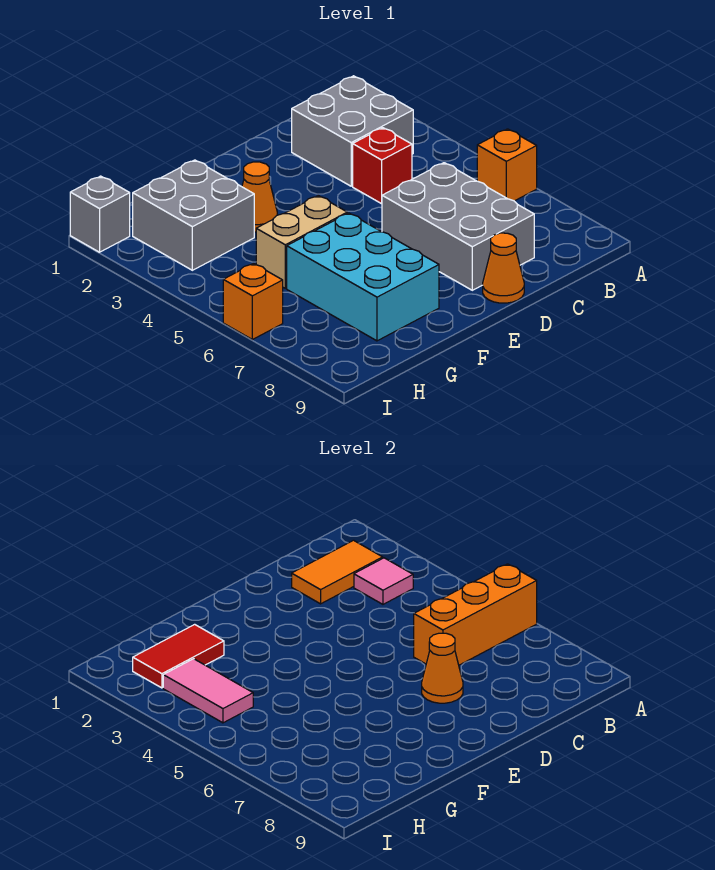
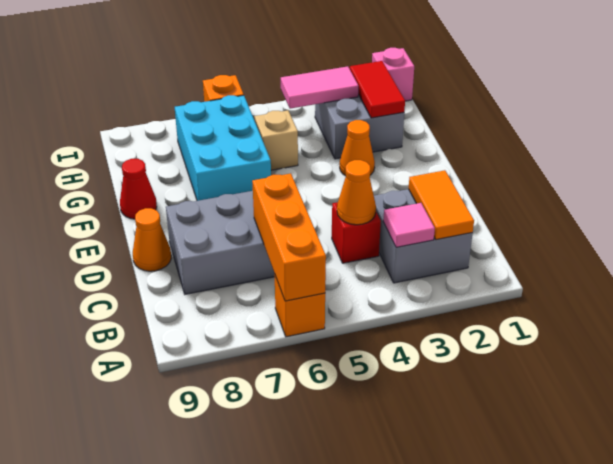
orange 1x1 cone [422,633,463,703] -> orange 1x1 cone moved to [337,160,376,225]
tan 1x2 brick [256,196,347,288] -> tan 1x1 brick [254,110,298,170]
cyan 2x3 brick [287,213,439,341] -> cyan 2x3 brick turned to [175,95,271,201]
none -> red 1x1 cone [120,159,157,219]
grey 1x1 brick [70,176,130,252] -> pink 1x1 brick [372,48,414,101]

